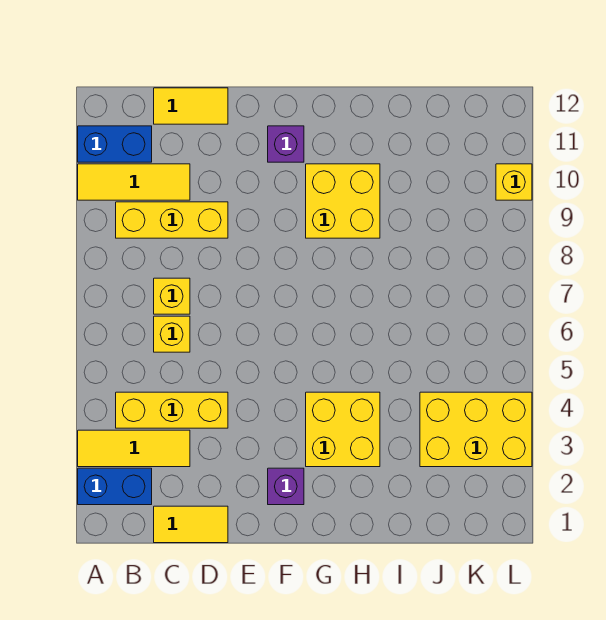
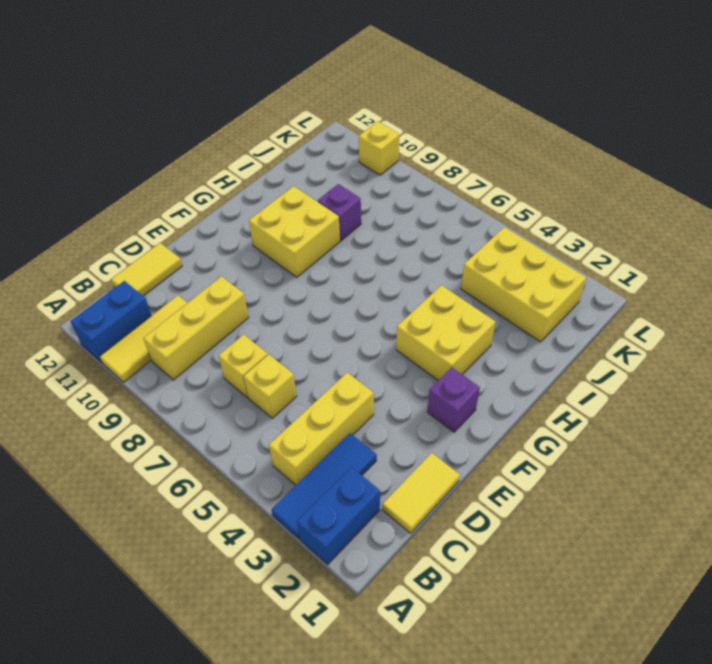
yellow 1x3 tile [78,430,190,467] -> blue 1x3 tile [271,433,377,539]
purple 1x1 brick [268,126,304,162] -> purple 1x1 brick moved to [318,184,361,241]
yellow 2x3 brick [420,392,532,467] -> yellow 2x3 brick turned to [461,227,586,342]

